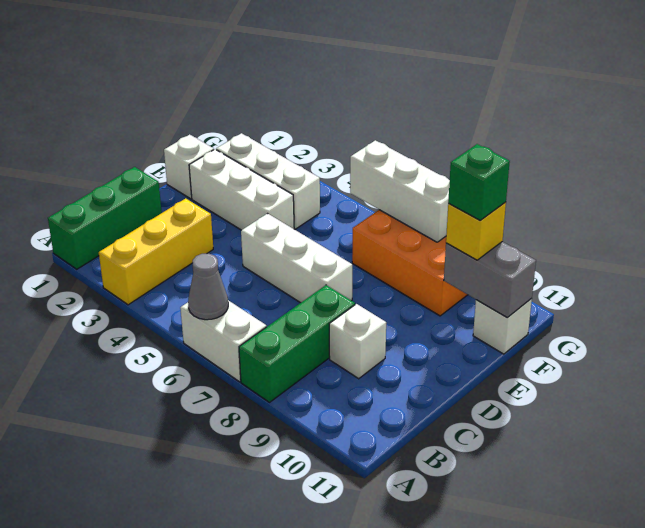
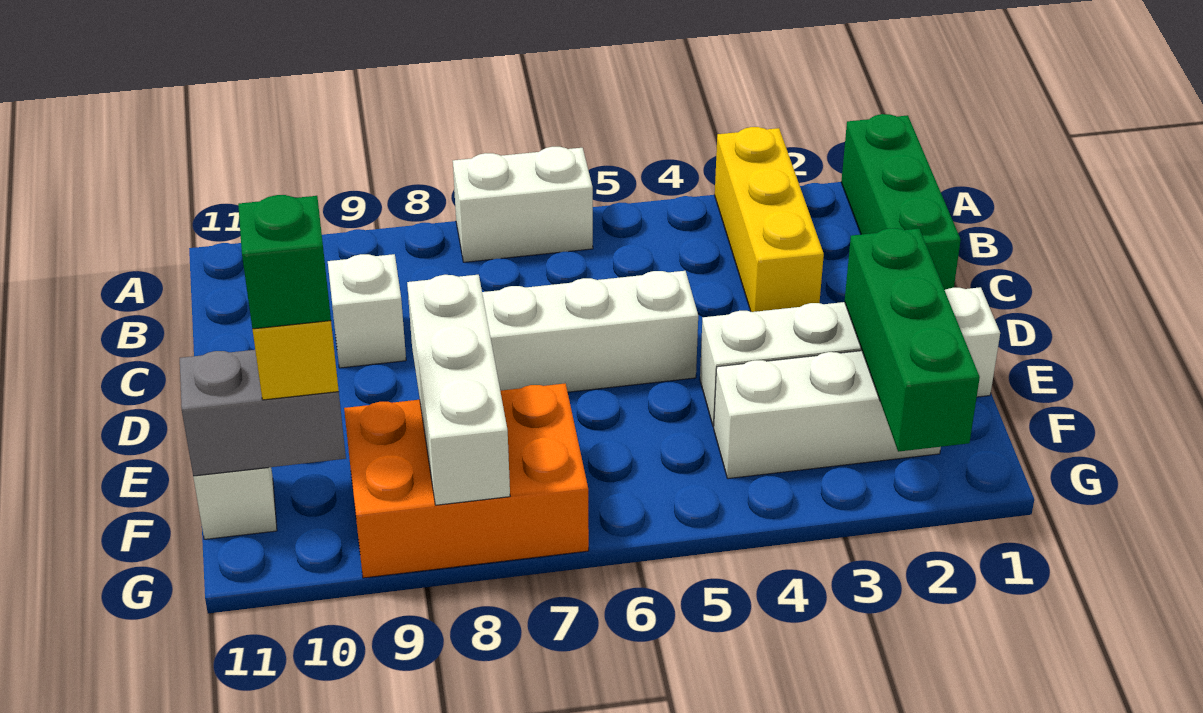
grey 1x1 cone [188,253,228,320] -> none
green 1x3 brick [239,285,355,402] -> green 1x3 brick moved to [845,228,980,452]
white 1x3 brick [350,140,450,242] -> white 1x3 brick turned to [407,275,510,505]

